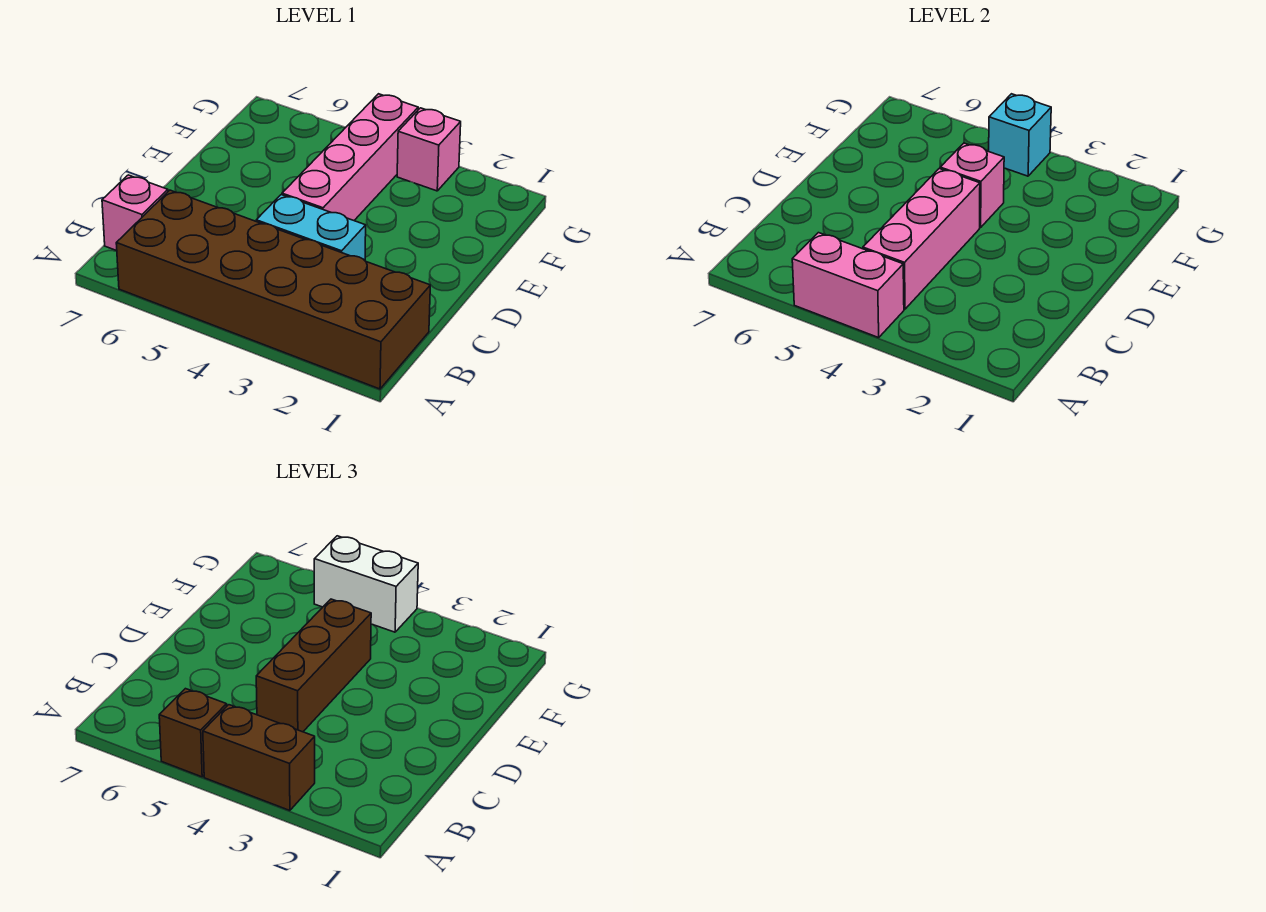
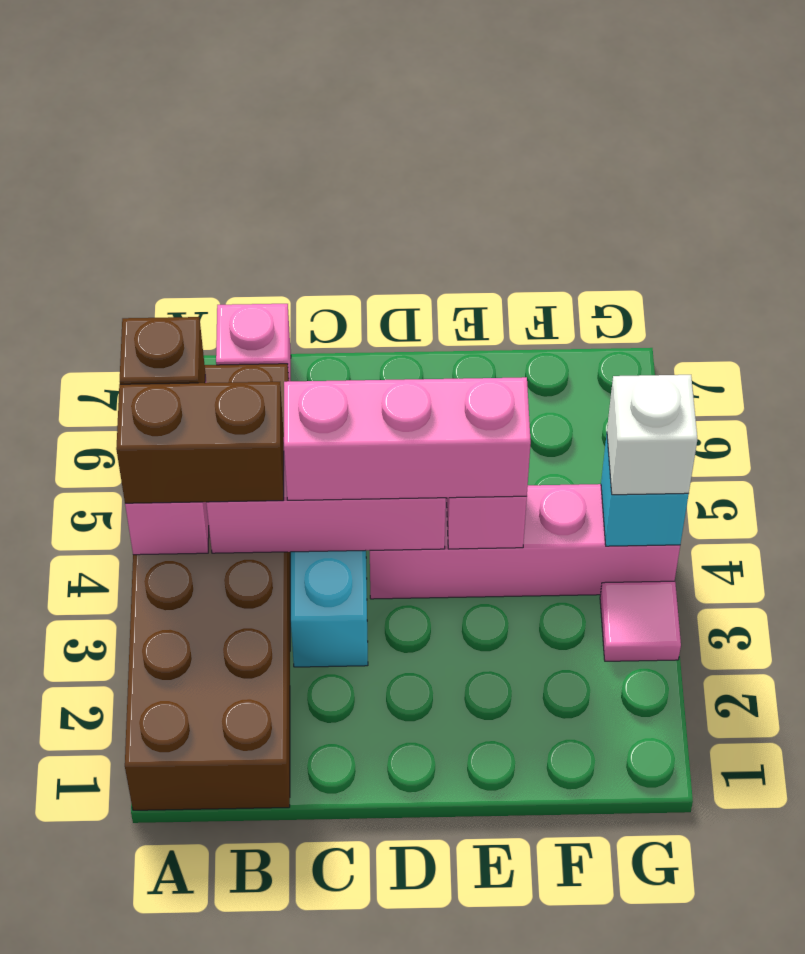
brown 1x2 brick [203,705,315,811] -> brown 1x2 brick turned to [116,382,284,503]
brown 1x3 brick [256,599,371,732] -> pink 1x3 brick [284,377,531,500]
pink 1x1 brick [397,108,461,191] -> pink 1x1 tile [600,581,681,661]
white 1x2 brick [314,536,418,632] -> white 1x1 brick [607,375,697,495]

